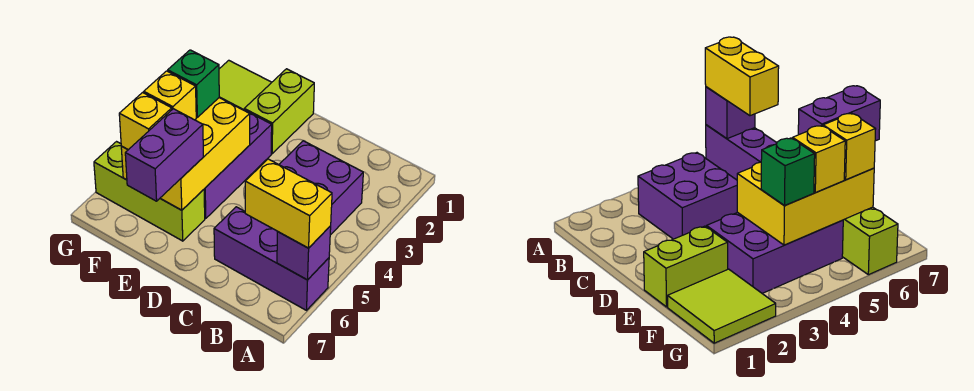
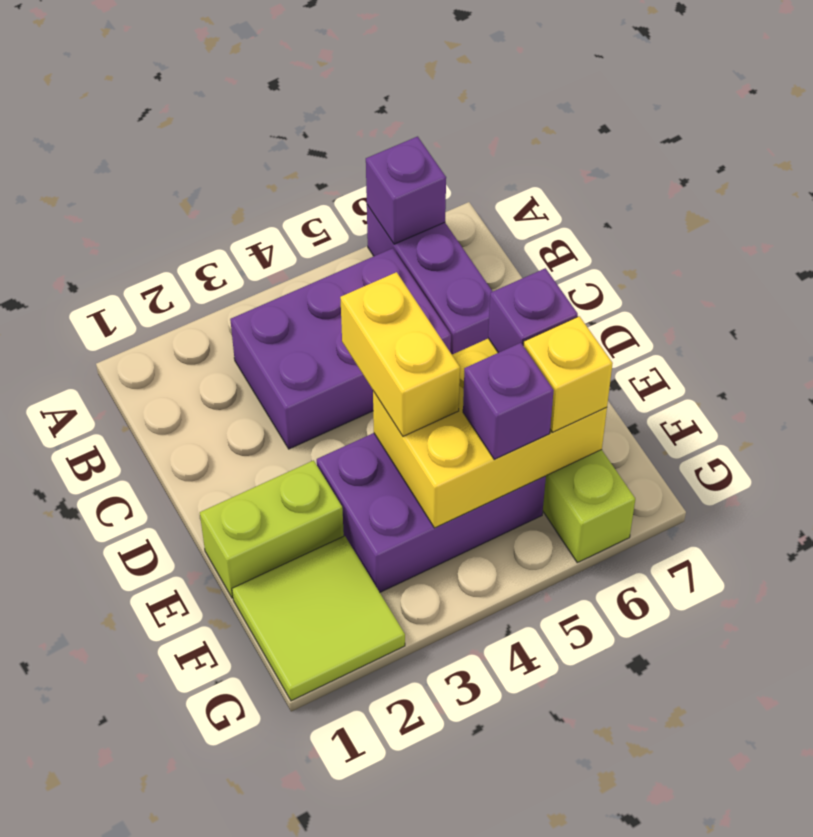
yellow 1x2 brick [245,159,332,248] -> yellow 1x2 brick moved to [340,272,460,436]
purple 2x2 brick [279,141,363,235] -> purple 2x3 brick [230,248,451,449]
purple 1x2 brick [125,109,203,201] -> purple 1x1 brick [488,268,578,353]
green 1x1 brick [168,50,219,117] -> none
yellow 1x1 brick [144,71,196,120] -> purple 1x1 brick [463,343,554,460]

